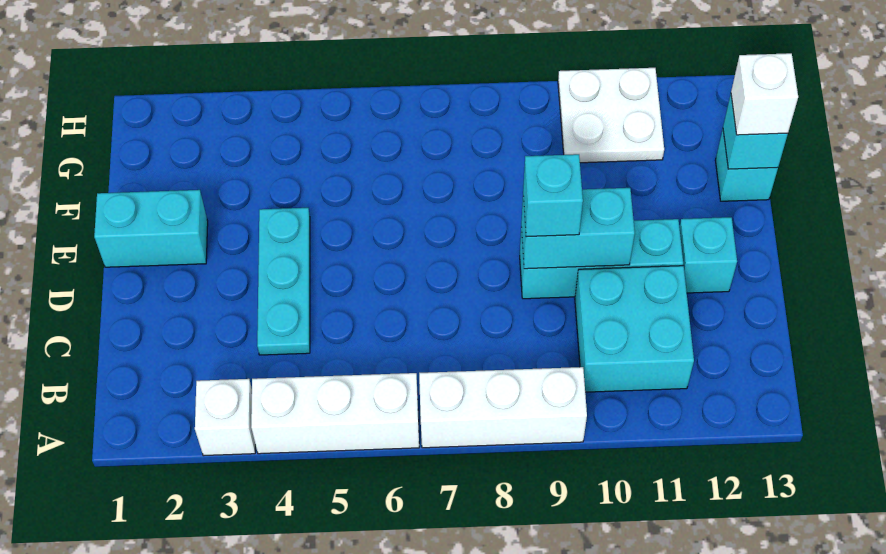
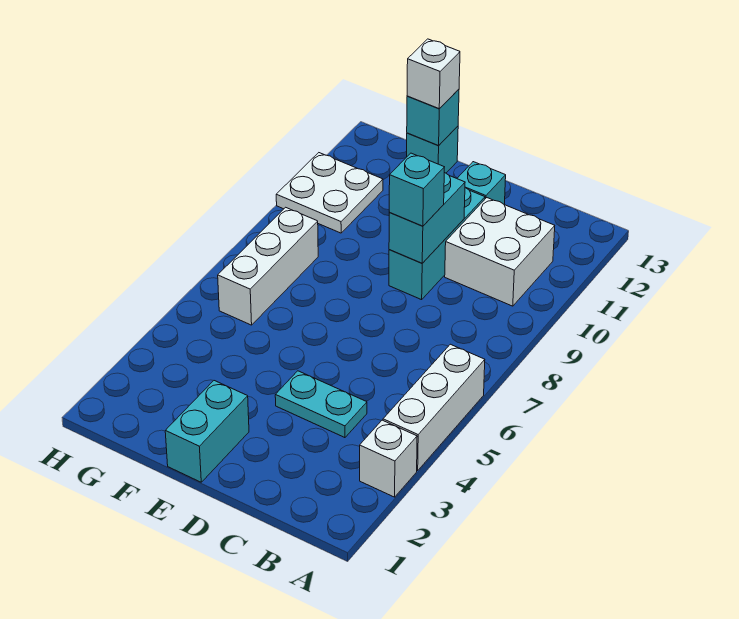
white 1x3 brick [419,367,587,448] -> white 1x3 brick moved to [218,207,318,325]
cyan 2x2 brick [575,266,694,392] -> white 2x2 brick [445,198,555,306]
cyan 1x3 plate [257,208,310,355] -> cyan 1x2 plate [275,371,367,438]

